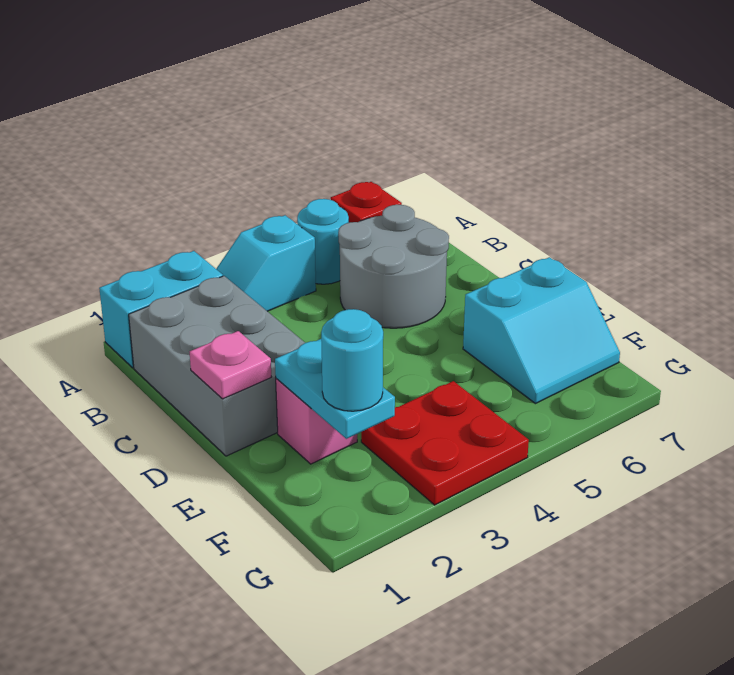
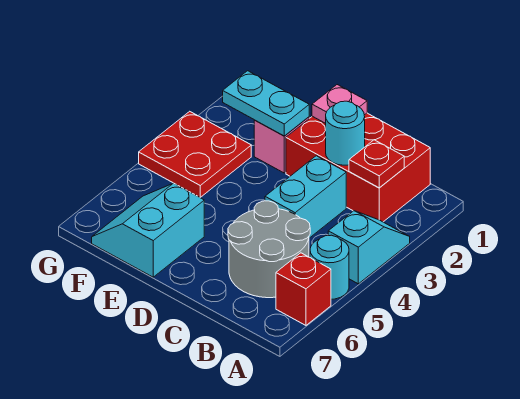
cyan 1x2 brick [99,251,223,368] -> cyan 1x2 brick moved to [265,156,346,238]
grey 2x3 brick [129,276,305,456] -> red 2x3 brick [286,113,430,222]
none -> red 1x1 plate [349,140,404,188]
cyan 1x1 round brick [321,309,383,411] -> cyan 1x1 round brick moved to [326,101,365,165]

